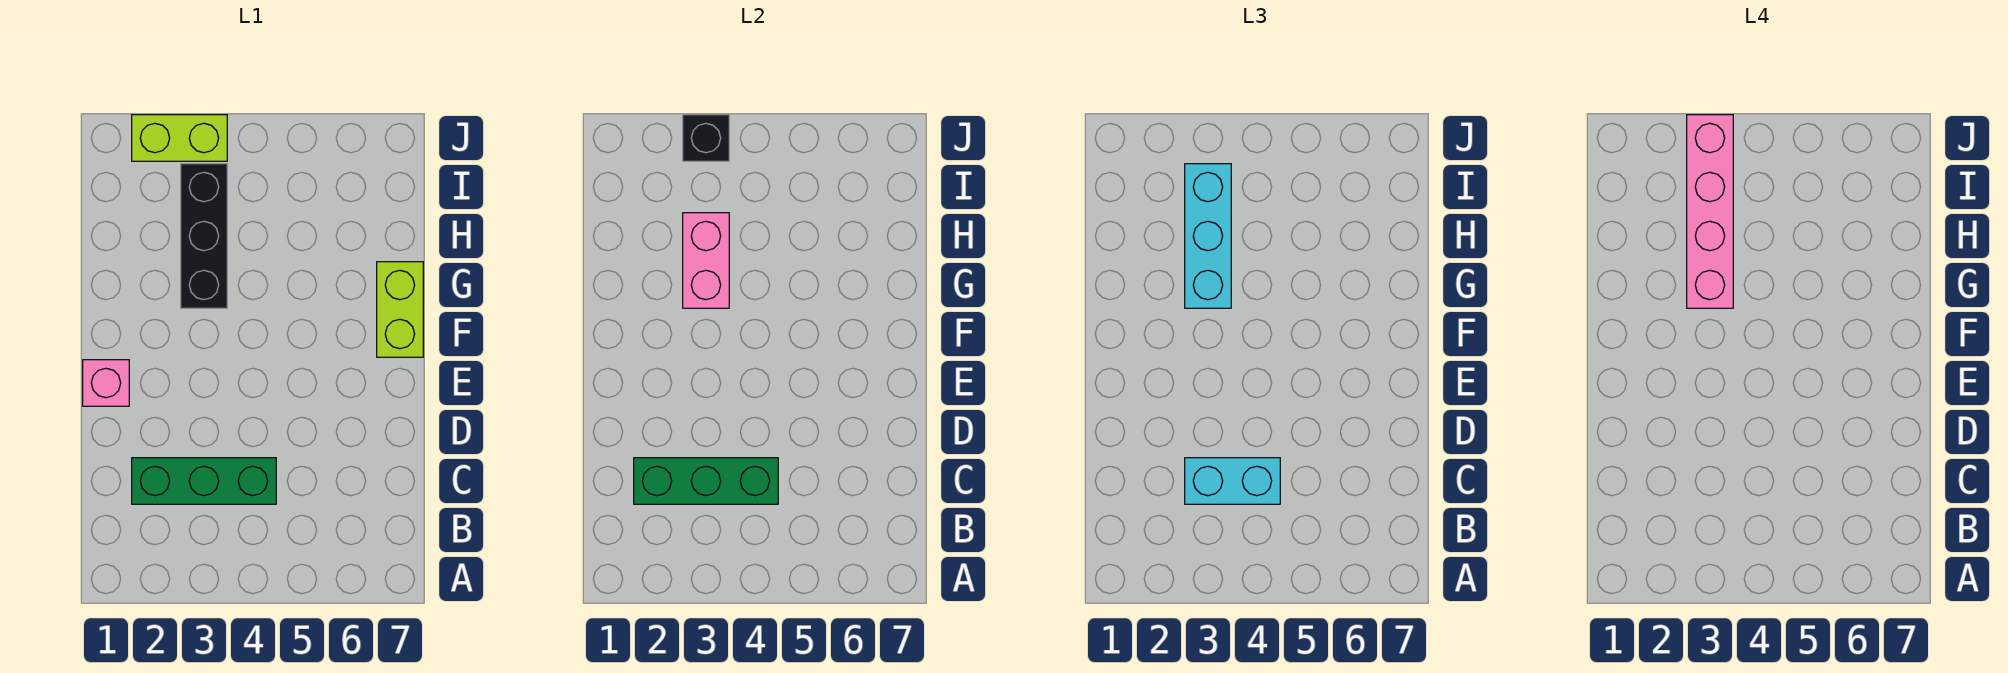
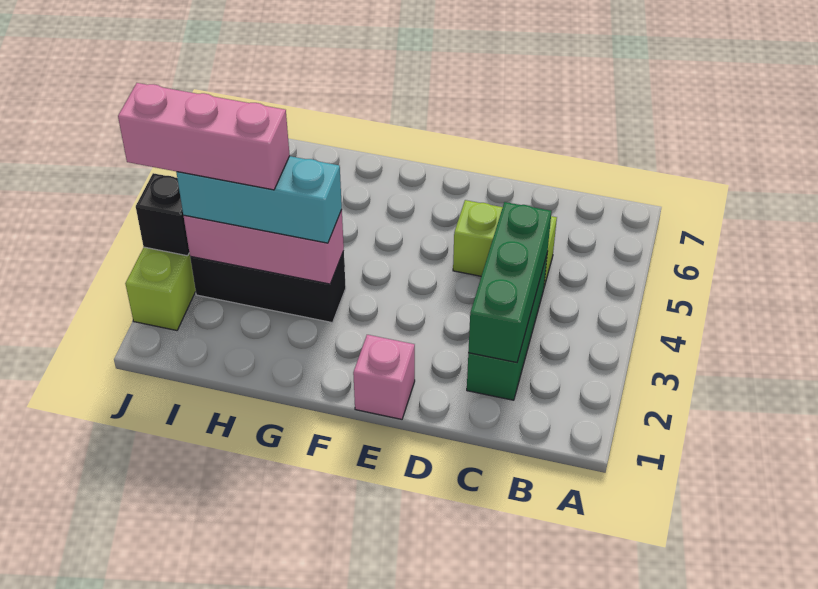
cyan 1x2 brick [1185,458,1280,504] -> none
lime 1x2 brick [377,262,423,357] -> lime 1x2 brick moved to [453,200,557,286]
pink 1x2 brick [683,213,729,308] -> pink 1x3 brick [184,210,344,284]
pink 1x4 brick [1687,115,1733,308] -> pink 1x3 brick [118,83,290,190]

